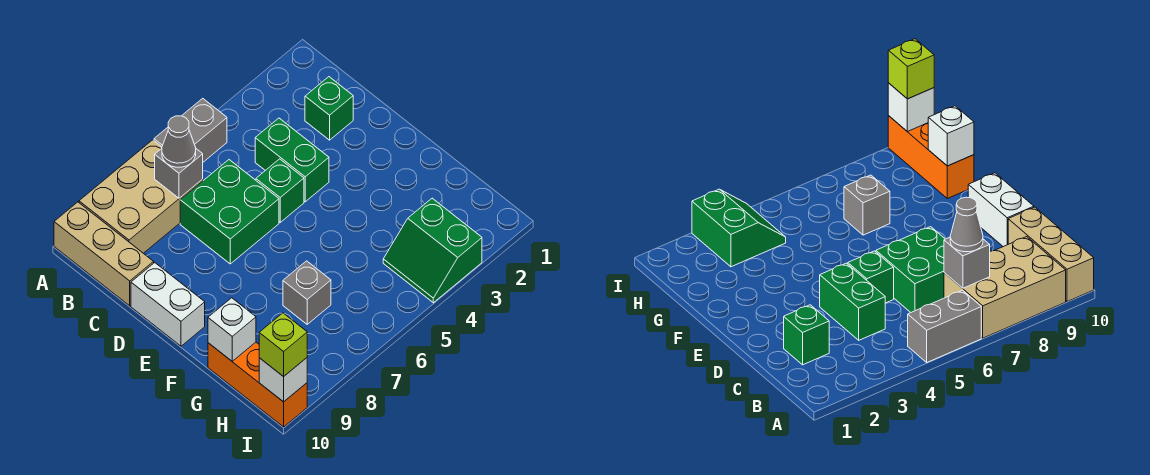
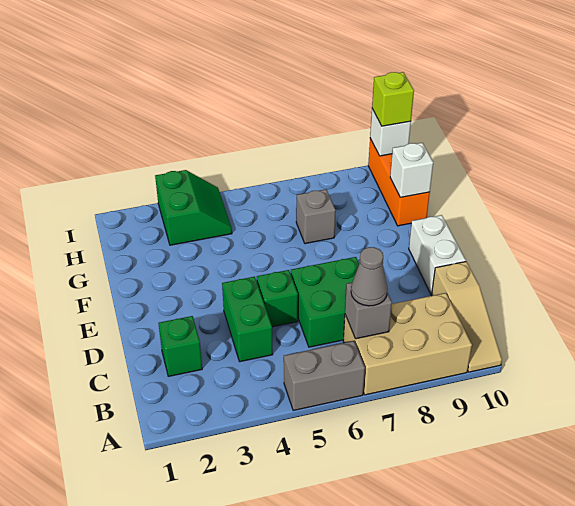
tan 1x3 brick [54,202,154,306] -> tan 1x3 slope [432,262,502,372]

